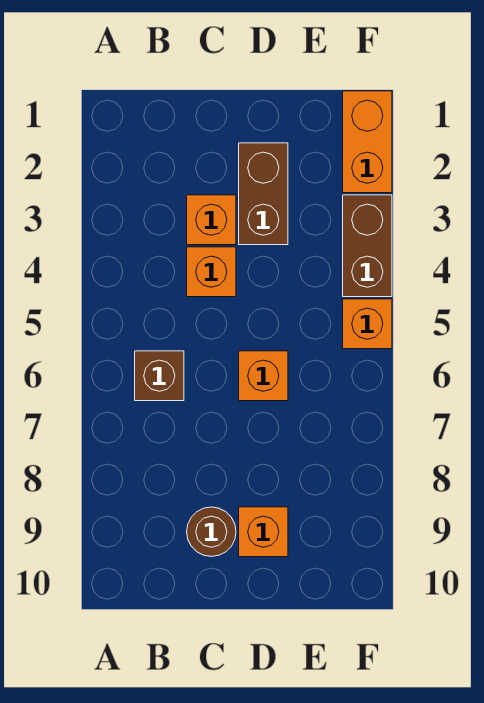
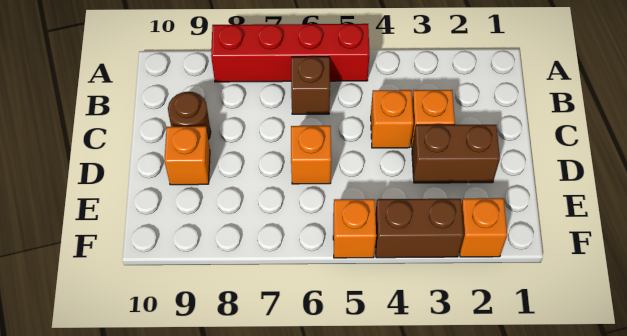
none -> red 1x4 brick [211,24,369,82]
orange 1x2 brick [343,91,392,193] -> orange 1x1 brick [460,198,507,257]

